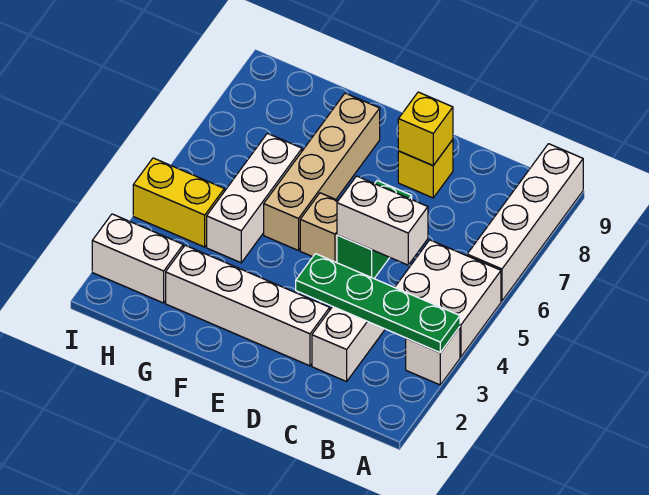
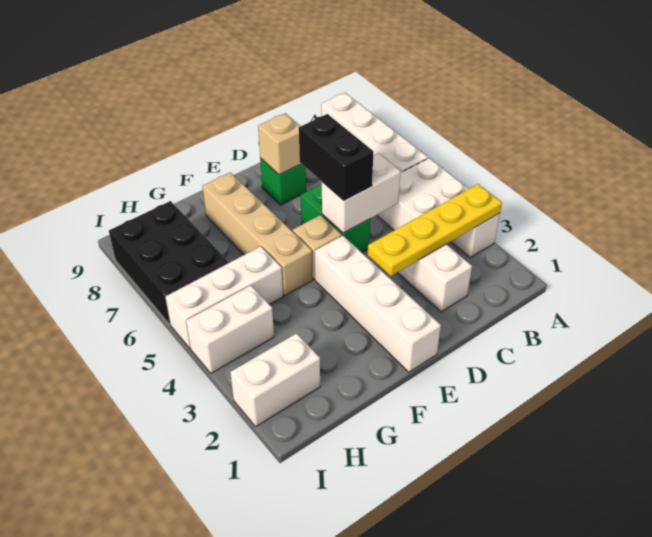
green 1x4 plate [296,254,460,353] -> yellow 1x4 plate [367,184,502,276]
white 1x4 brick [166,245,330,366] -> white 1x4 brick turned to [315,235,441,372]
none -> black 1x2 brick [299,114,374,200]
yellow 1x1 brick [398,140,453,198] -> green 1x1 brick [260,158,306,205]
yellow 1x1 brick [398,92,453,165] -> tan 1x1 brick [258,113,302,175]
white 1x3 brick [207,133,302,263] -> white 1x3 brick turned to [165,246,283,349]
yellow 1x2 brick [133,158,224,247] -> white 1x2 brick [186,285,274,373]
none -> black 2x3 brick [109,201,229,325]

